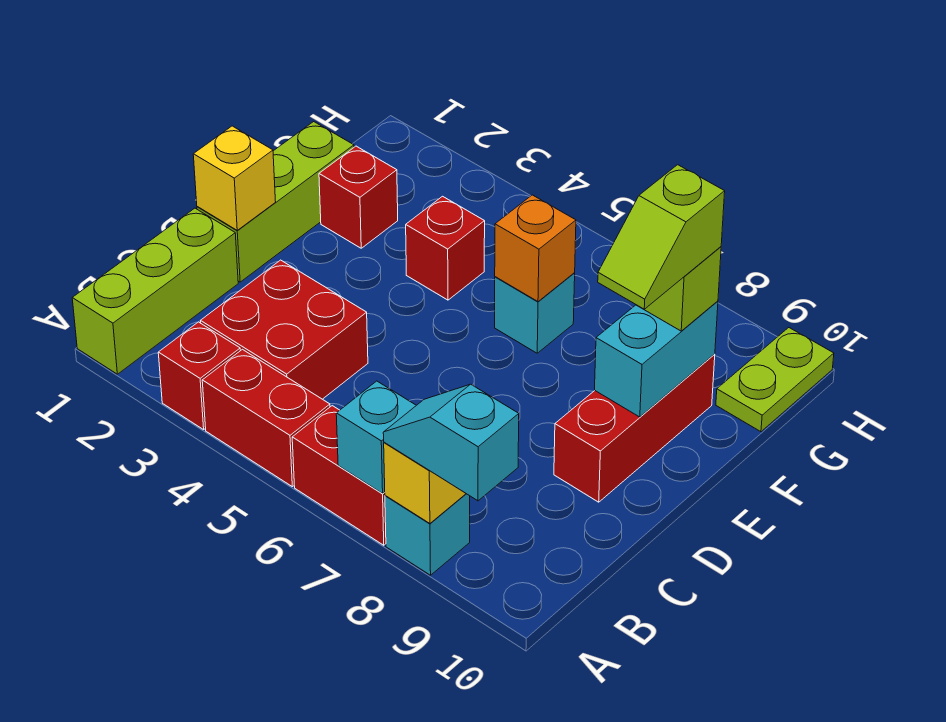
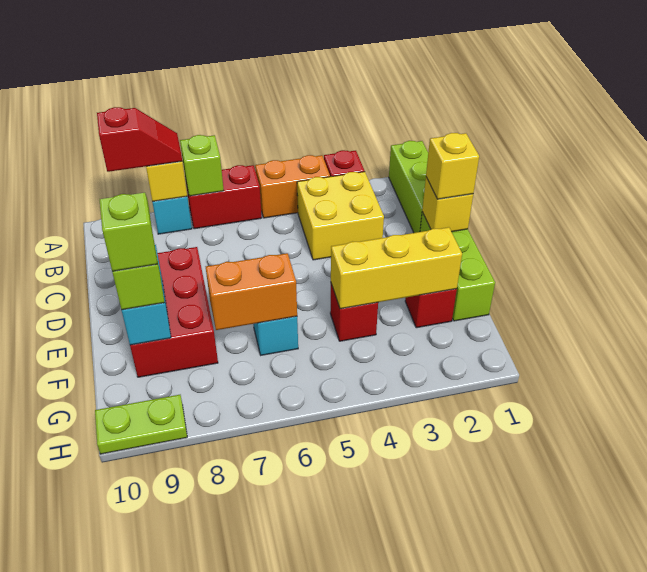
red 1x2 brick [202,349,330,487] -> orange 1x2 brick [255,155,330,218]
cyan 1x1 brick [336,381,416,493] -> lime 1x1 brick [180,135,224,196]
cyan 1x2 slope [383,384,519,501] -> red 1x2 slope [97,107,182,172]
red 2x2 brick [201,260,368,399] -> yellow 2x2 brick [297,172,384,260]
none -> yellow 1x1 brick [426,133,479,199]
red 1x3 brick [554,354,715,502] -> red 2x3 brick [130,247,218,377]
none -> yellow 1x3 brick [331,227,462,309]
orange 1x1 brick [495,195,576,302] -> orange 1x2 brick [206,253,297,330]
lime 1x2 plate [716,328,834,432] -> lime 1x2 plate turned to [95,395,187,454]

